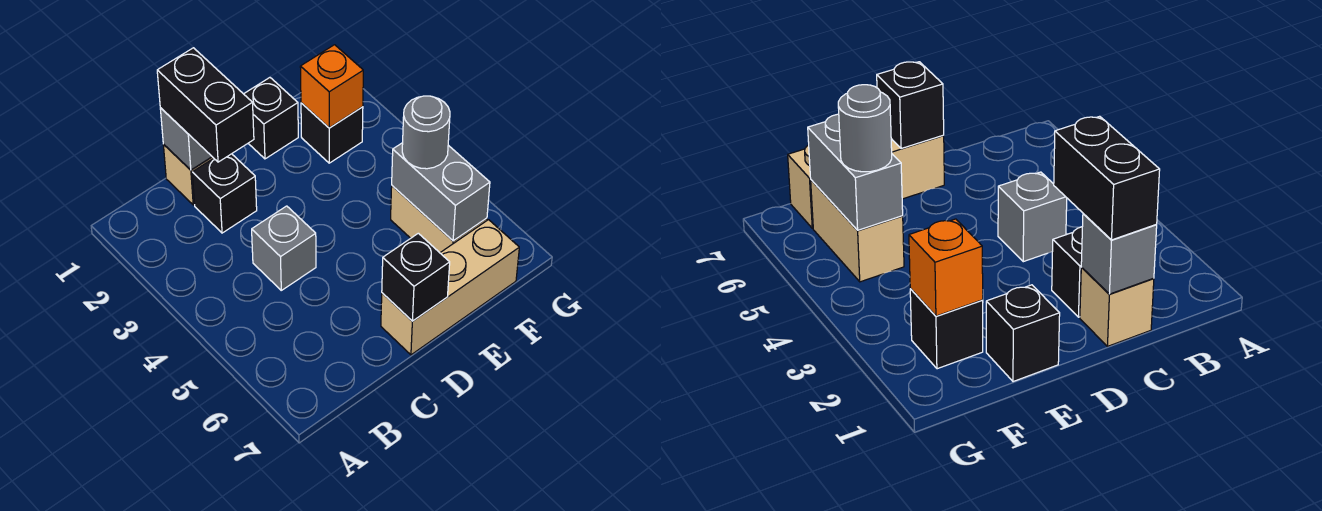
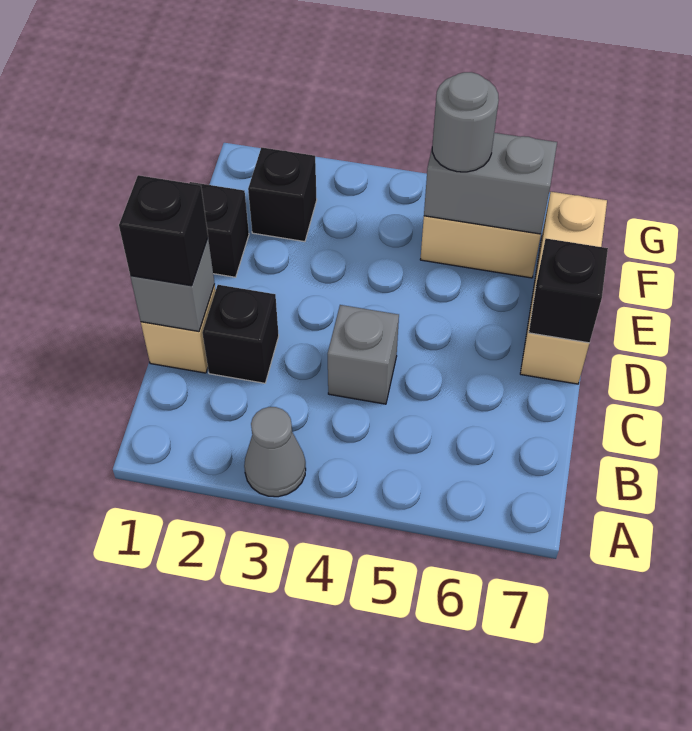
none -> grey 1x1 cone [244,407,306,497]
black 1x2 brick [157,48,254,162] -> black 1x1 brick [119,175,208,286]
orange 1x1 brick [300,45,363,128] -> none

